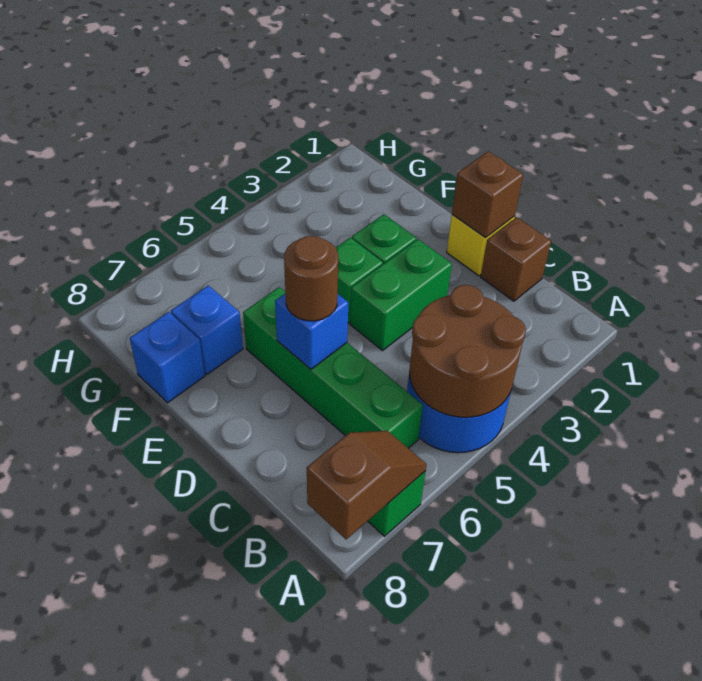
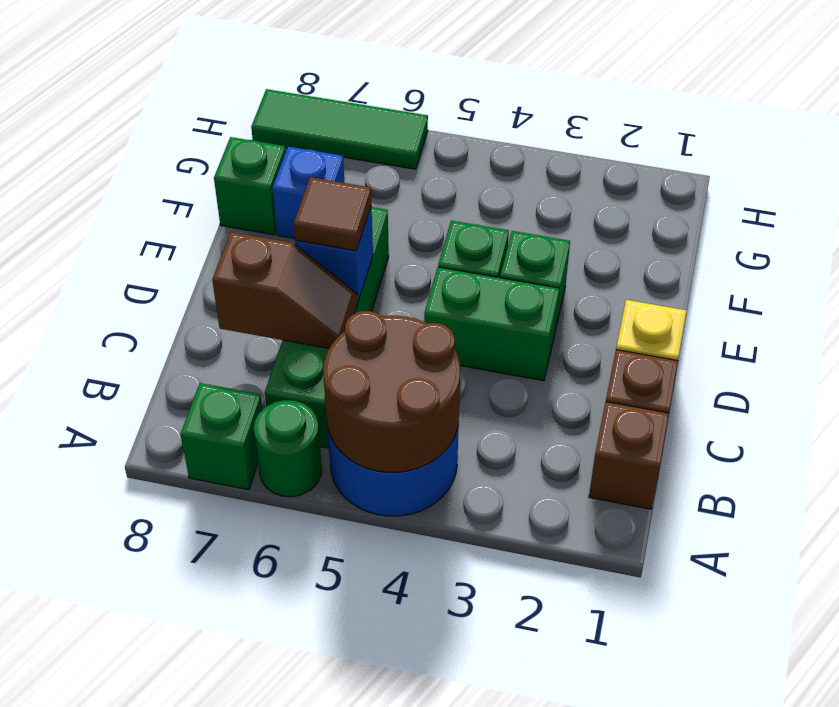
none -> green 1x1 round brick [254,400,322,497]
brown 1x2 slope [307,431,427,539] -> brown 1x2 slope moved to [212,232,358,348]
brown 1x1 brick [452,152,523,237] -> brown 1x1 brick moved to [589,402,669,509]
brown 1x1 round brick [284,236,338,321] -> brown 1x1 tile [294,177,371,251]
blue 1x1 brick [130,312,205,403] -> green 1x1 brick [214,137,286,235]
none -> green 1x3 tile [251,89,428,169]

